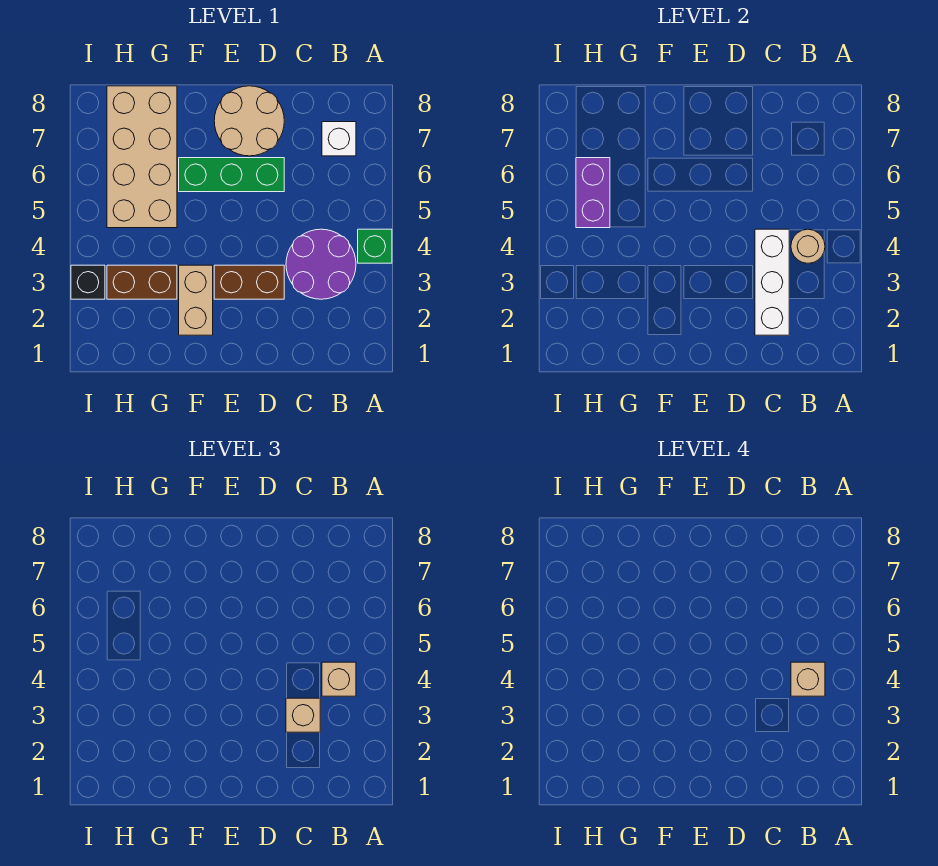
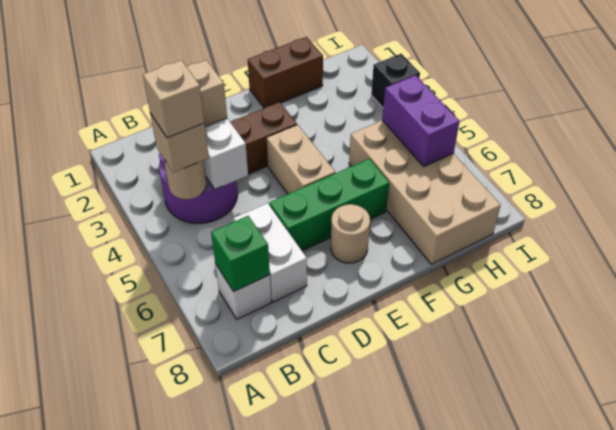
green 1x1 brick [358,229,392,263] -> green 1x1 brick moved to [211,216,270,292]
none -> white 1x2 brick [234,203,307,302]
tan 2x2 round brick [214,86,284,156] -> tan 1x1 round brick [331,204,370,263]
tan 1x2 brick [179,265,213,335] -> tan 1x2 brick moved to [267,125,335,194]
brown 1x2 brick [107,265,177,299] -> brown 1x2 brick moved to [248,37,323,108]

